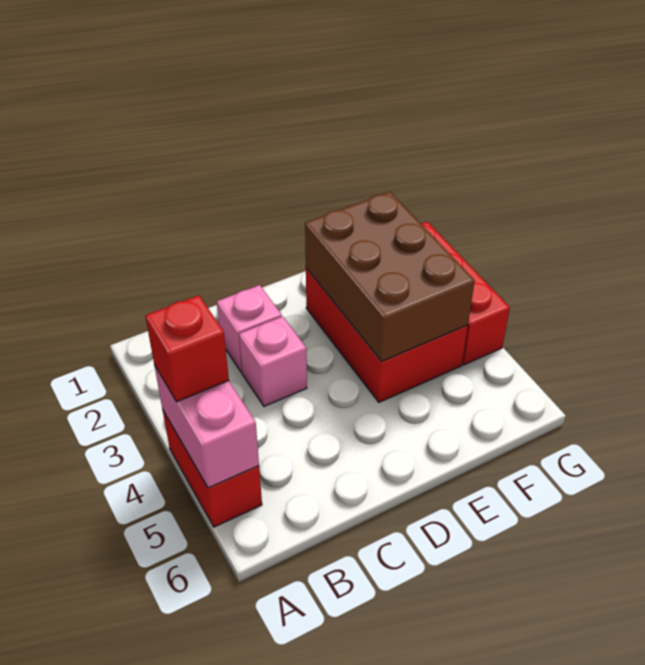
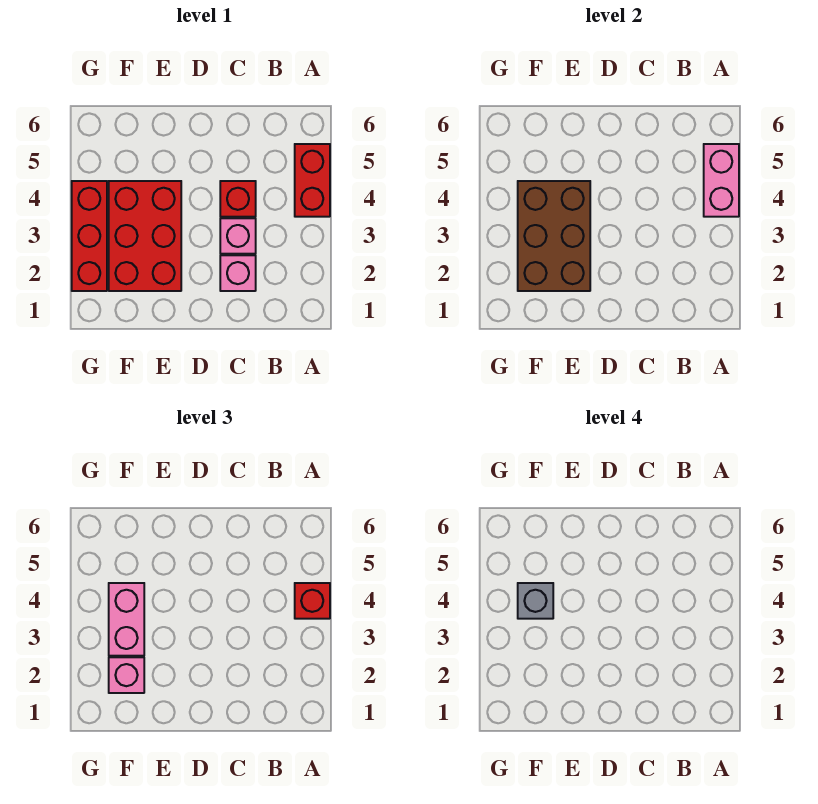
none -> red 1x1 brick [220,181,256,217]
none -> pink 1x1 brick [109,657,144,693]
none -> pink 1x2 brick [109,583,144,656]
none -> grey 1x1 brick [518,583,553,619]

